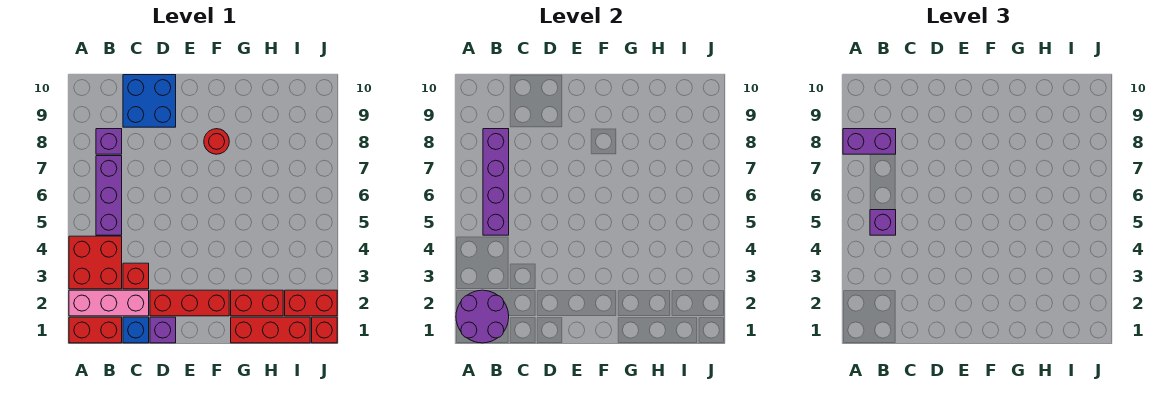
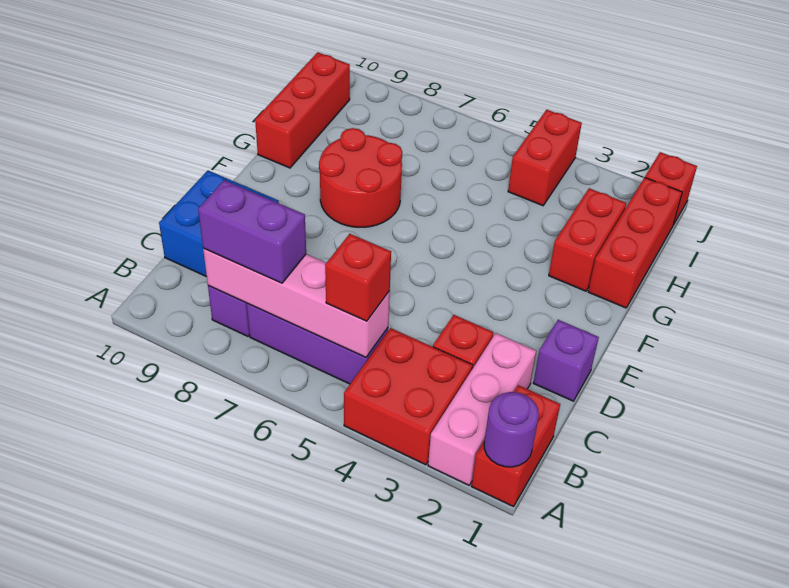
purple 2x2 round brick [456,290,509,343] -> purple 1x1 round brick [484,392,539,467]
purple 1x2 brick [843,129,896,154] -> purple 1x2 brick turned to [198,180,306,283]
purple 1x4 brick [483,129,509,235] -> pink 1x4 brick [203,248,390,357]
purple 1x1 brick [870,210,896,235] -> red 1x1 brick [325,234,391,321]
blue 1x1 brick [123,317,149,343] -> none
red 1x3 brick [150,290,229,316] -> red 1x3 brick moved to [255,52,350,168]
red 1x1 round brick [204,129,229,154] -> red 2x2 round brick [319,128,402,227]
red 1x2 brick [285,290,337,316] -> red 1x2 brick moved to [508,110,582,206]

